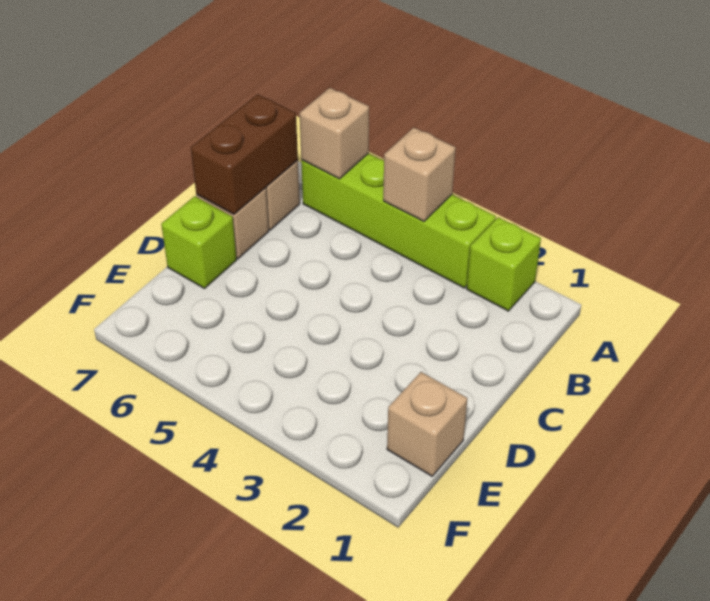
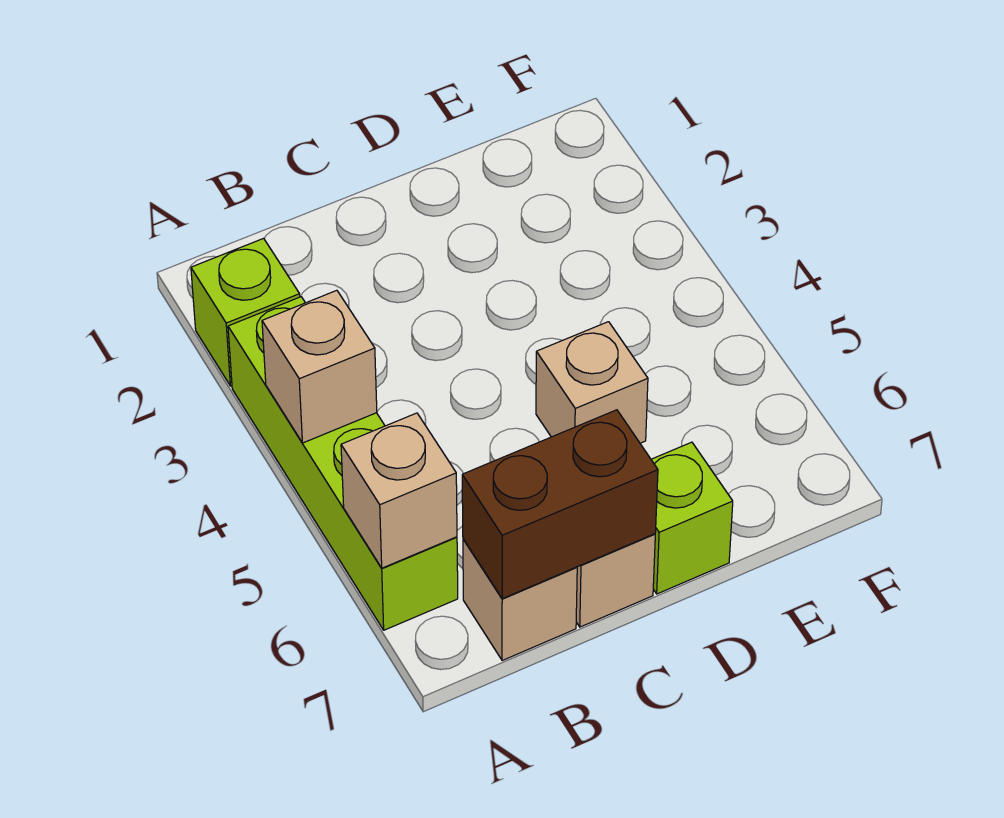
tan 1x1 brick [387,372,467,476] -> tan 1x1 brick moved to [536,322,648,443]

